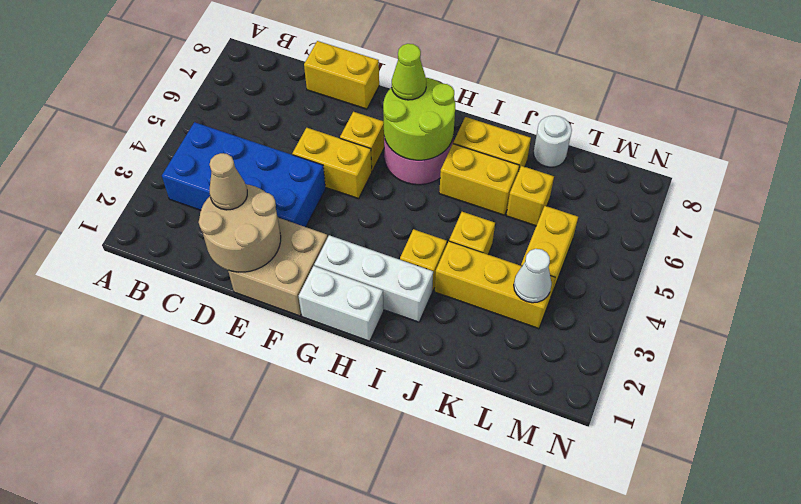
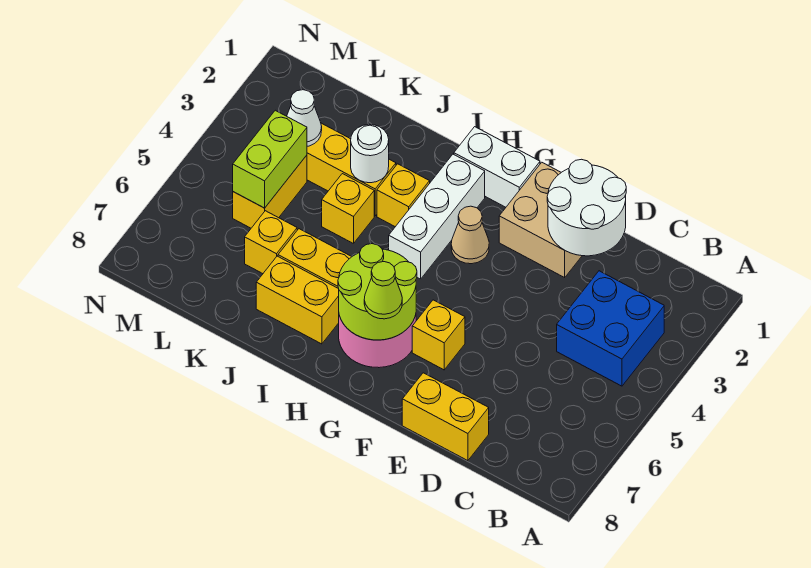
blue 2x4 brick [162,122,326,227] -> blue 2x2 brick [557,271,664,386]
tan 2x2 round brick [199,184,281,272] -> white 2x2 round brick [547,159,626,256]
tan 1x1 cone [210,153,247,210] -> tan 1x1 cone moved to [451,206,489,264]
yellow 1x2 brick [292,128,372,199] -> none
white 1x3 brick [314,235,433,322] -> white 1x3 brick turned to [389,154,485,279]
white 1x1 round brick [534,116,572,167] -> white 1x1 round brick moved to [351,124,389,183]
none -> lime 1x2 brick [233,110,307,208]

